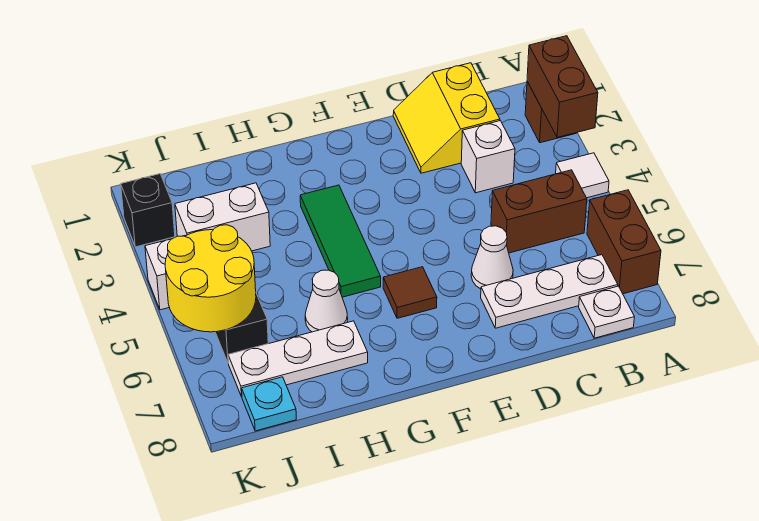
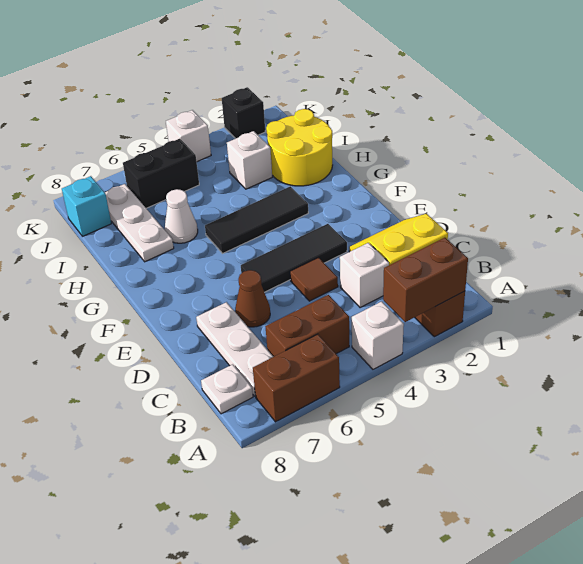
white 1x1 tile [556,153,609,198] -> white 1x1 brick [352,301,404,369]
brown 1x2 brick [491,170,587,253] -> brown 1x2 brick turned to [265,295,349,357]
white 1x1 cone [471,226,513,289] -> brown 1x1 cone [235,270,270,327]
none -> black 1x3 tile [241,224,347,292]
brown 1x1 tile [383,267,437,318] -> brown 1x1 tile moved to [290,258,338,301]
green 1x3 tile [300,185,381,297] -> black 1x3 tile [205,186,308,253]
white 1x2 brick [175,183,270,251] -> white 1x1 brick [227,131,272,189]
yellow 2x2 round brick [165,225,256,332] -> yellow 2x2 round brick moved to [266,109,332,186]
cyan 1x1 plate [242,377,296,431] -> cyan 1x1 brick [62,176,111,236]

